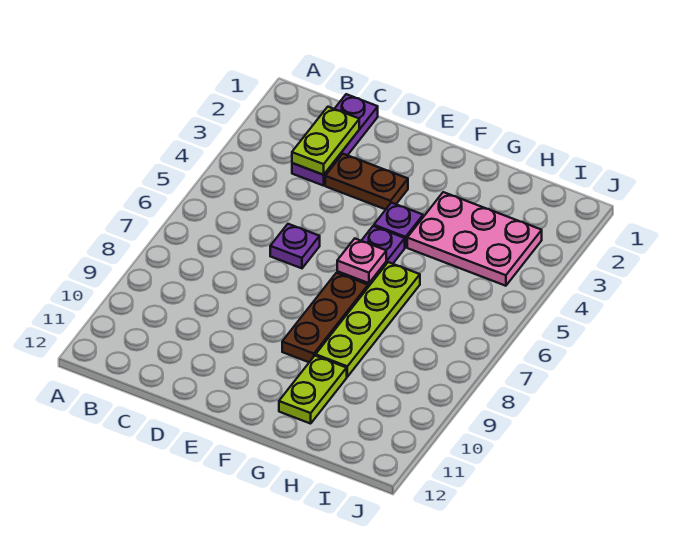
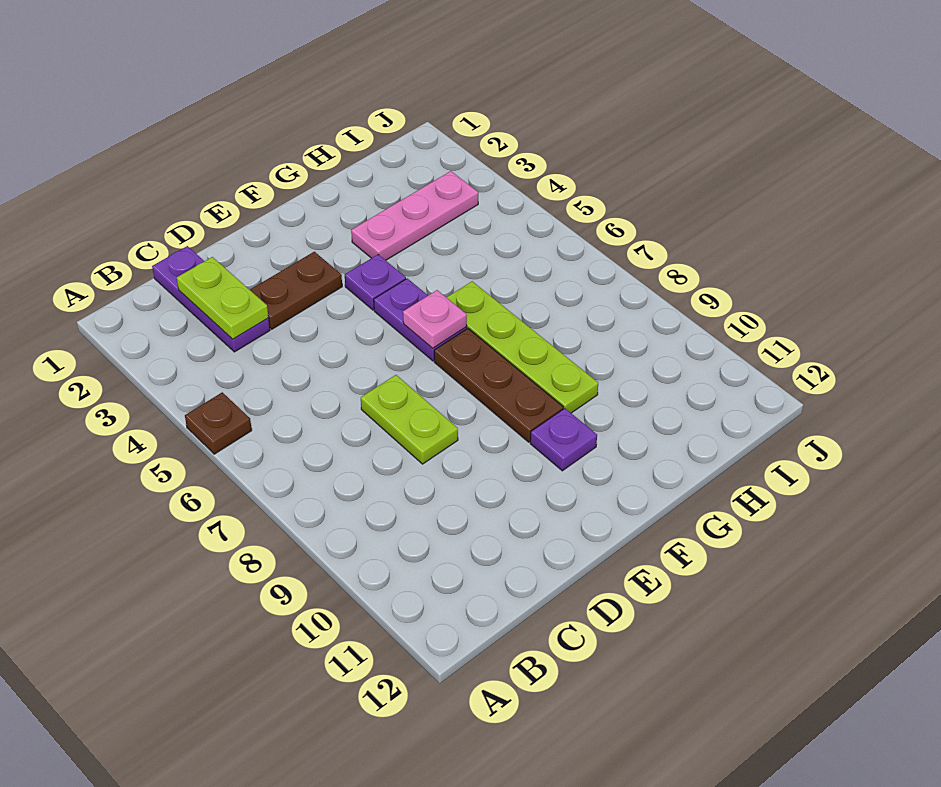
none -> brown 1x1 plate [185,392,252,454]
purple 1x1 plate [270,224,320,268] -> purple 1x1 plate moved to [530,408,597,471]
pink 2x3 plate [407,192,542,286] -> pink 1x3 plate [351,171,478,260]
lime 1x2 plate [279,356,347,424] -> lime 1x2 plate moved to [361,375,458,464]

